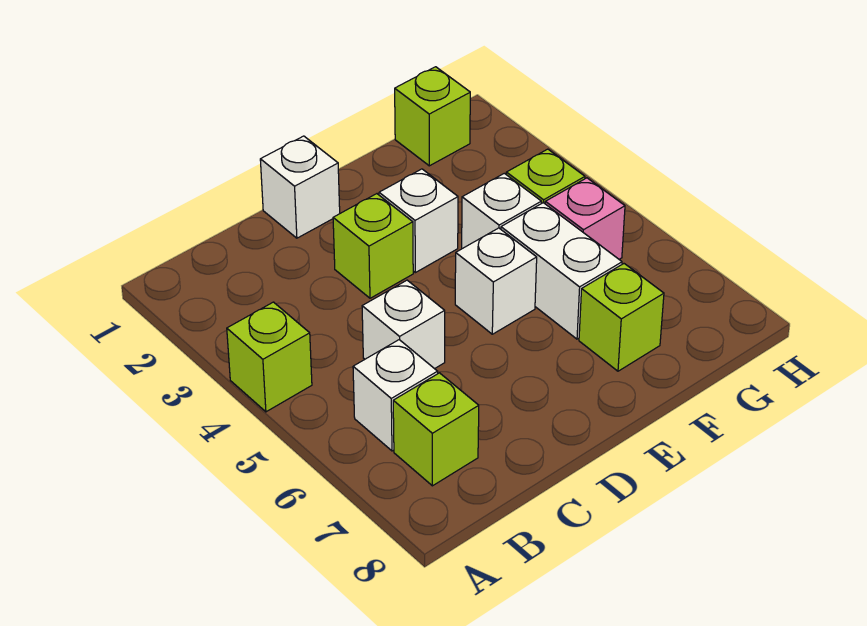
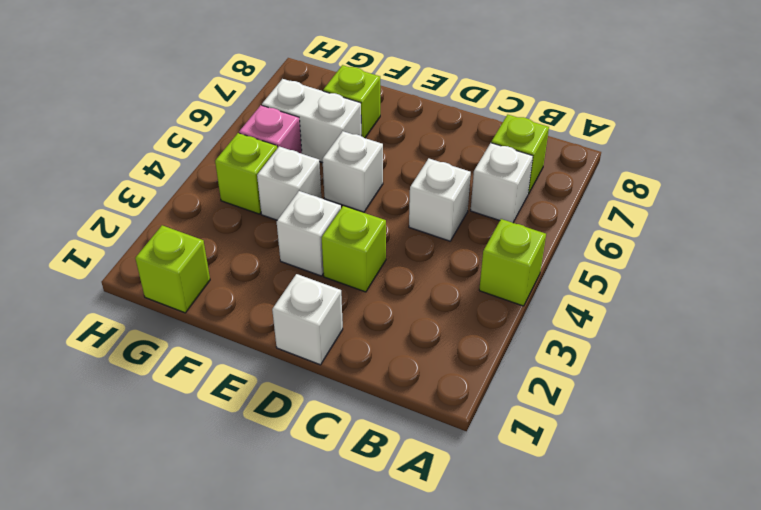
white 1x2 brick [501,203,622,339] -> white 1x2 brick turned to [262,79,362,163]

